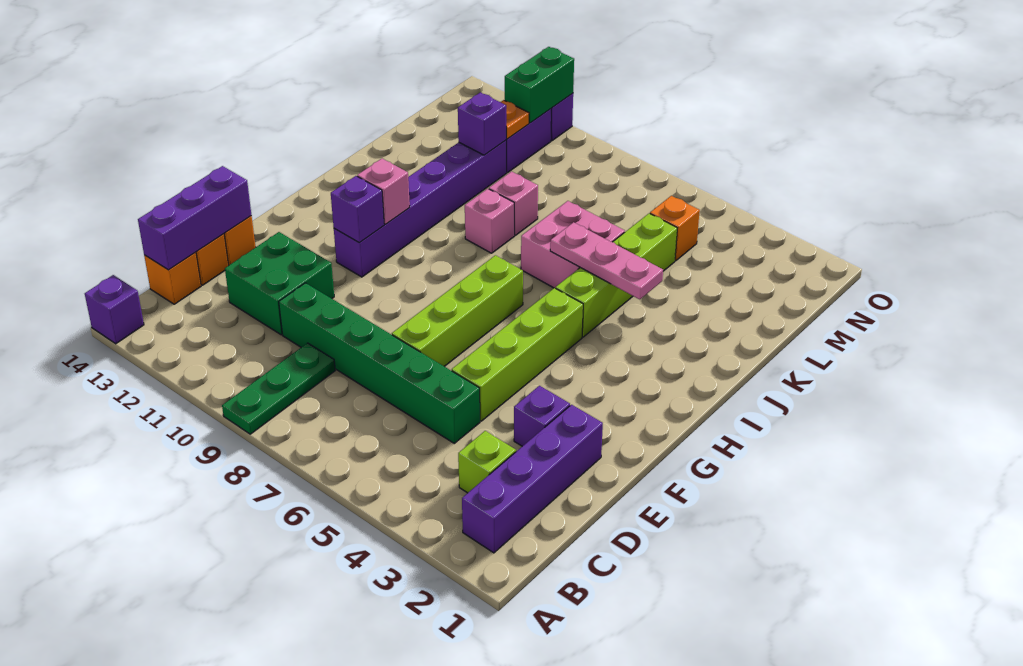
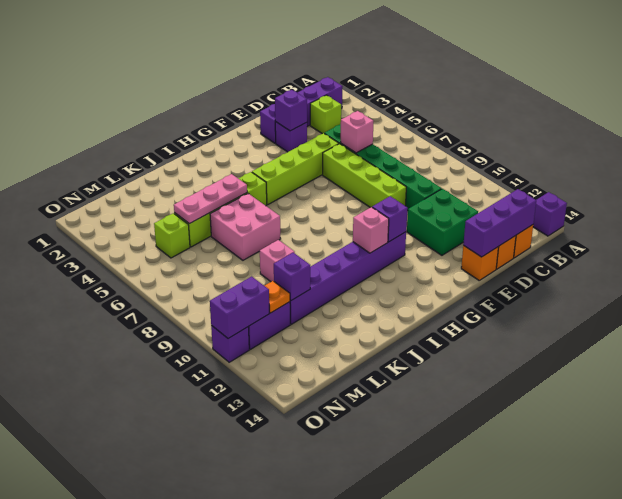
green 1x3 plate [222,343,335,434] -> none
none -> purple 1x1 brick [275,90,307,131]
lime 1x4 brick [392,255,523,366] -> lime 1x4 brick turned to [323,144,406,207]
pink 1x3 plate [550,222,663,299] -> pink 1x3 plate turned to [174,174,247,224]
pink 1x1 brick [465,189,514,253] -> pink 1x1 brick moved to [341,111,373,153]
orange 1x1 brick [650,196,700,261] -> lime 1x1 brick [154,213,190,258]
green 1x2 brick [505,47,574,123] -> purple 1x2 brick [210,276,269,339]

